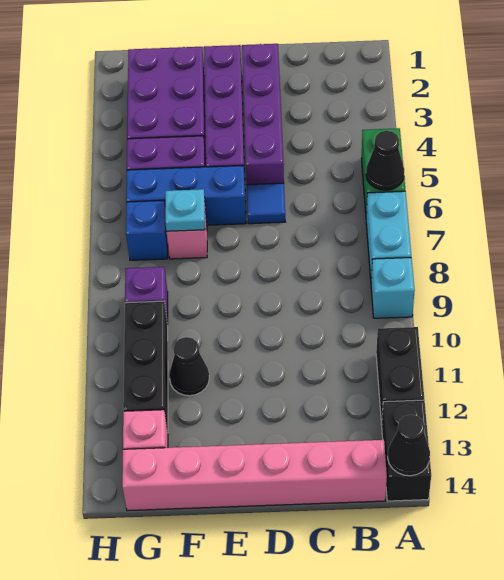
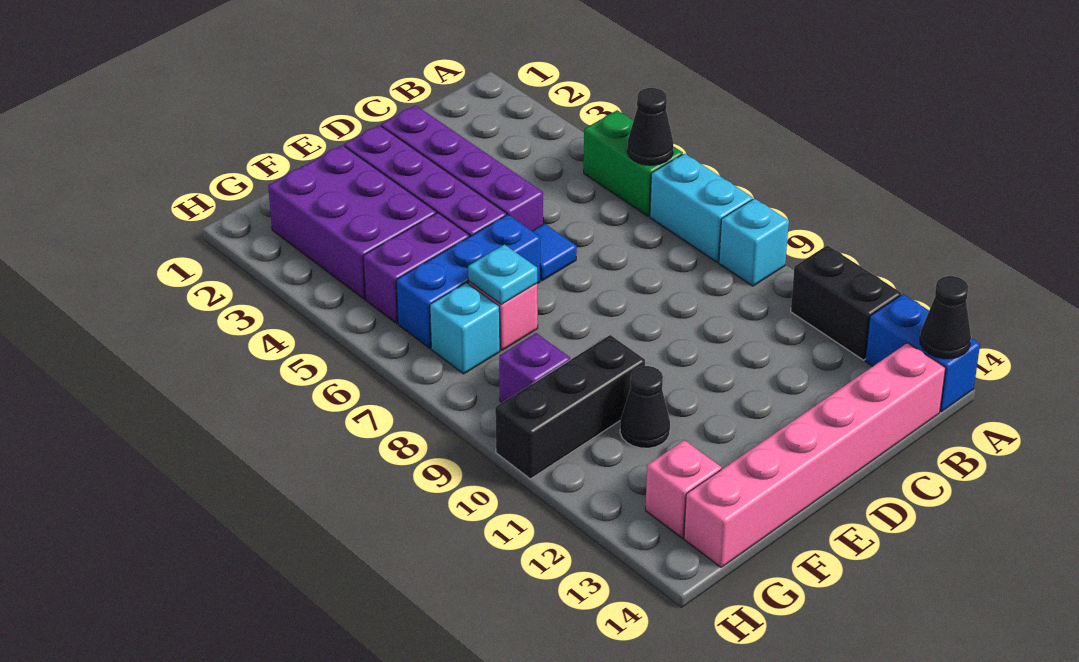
black 1x2 brick [382,400,431,501] -> blue 1x2 brick [865,294,980,412]
blue 1x1 brick [126,201,168,260] -> cyan 1x1 brick [430,283,500,374]
black 1x3 brick [123,301,168,431] -> black 1x3 brick turned to [495,335,645,479]

